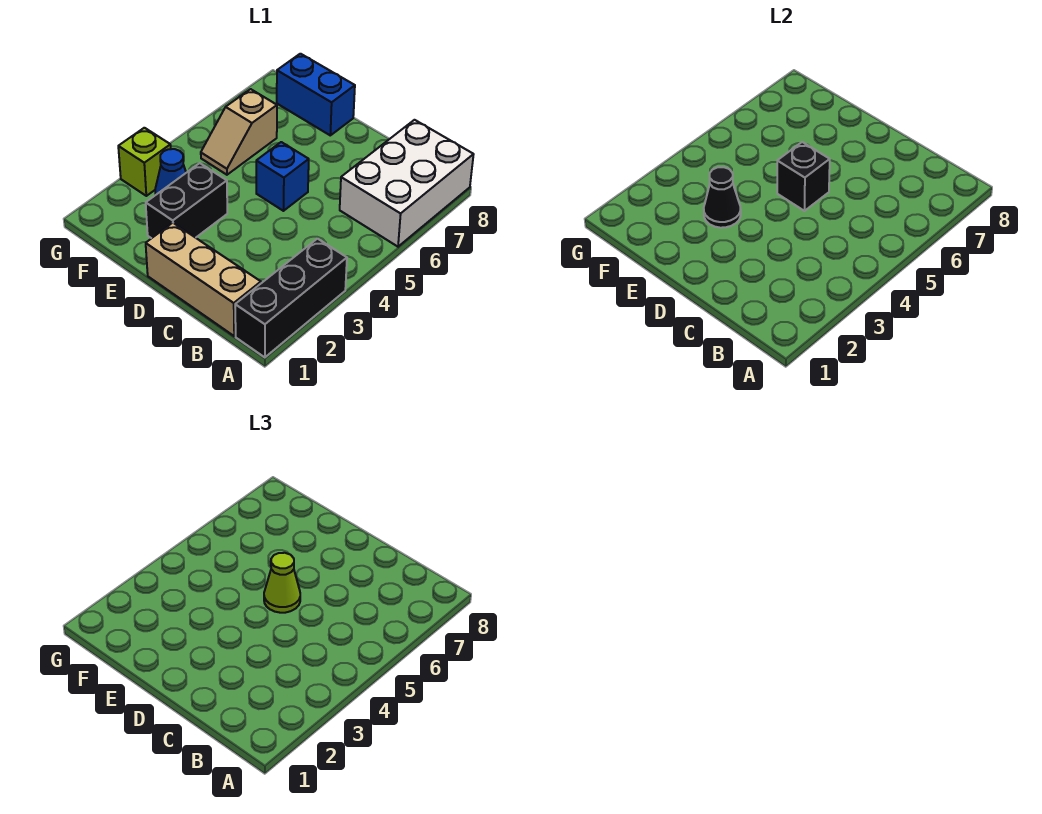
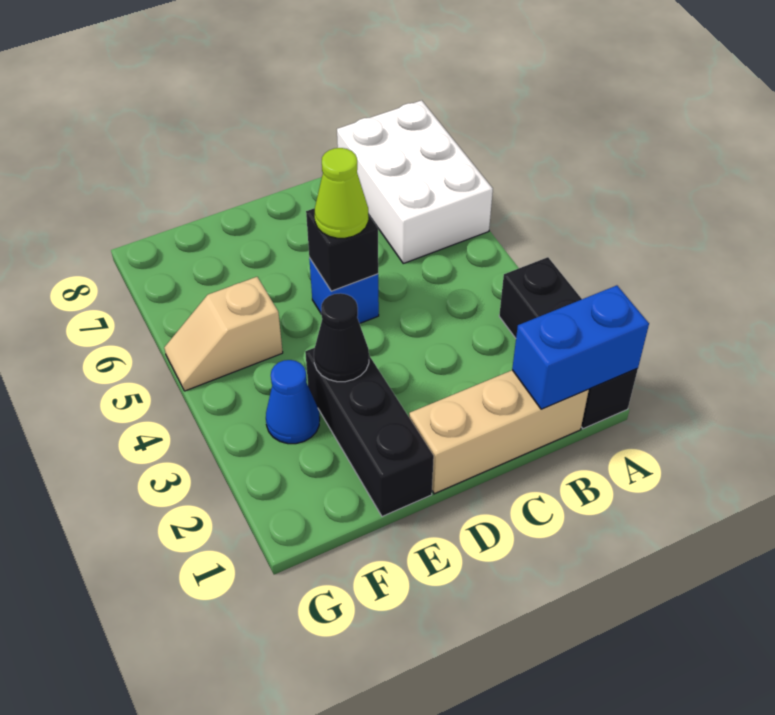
black 1x2 brick [146,163,227,238] -> black 1x3 brick [305,348,434,516]
blue 1x2 brick [277,54,355,135] -> blue 1x2 brick moved to [512,285,649,409]
tan 1x2 slope [201,89,277,175] -> tan 1x2 slope turned to [164,277,283,391]
lime 1x1 brick [118,128,171,196] -> none

